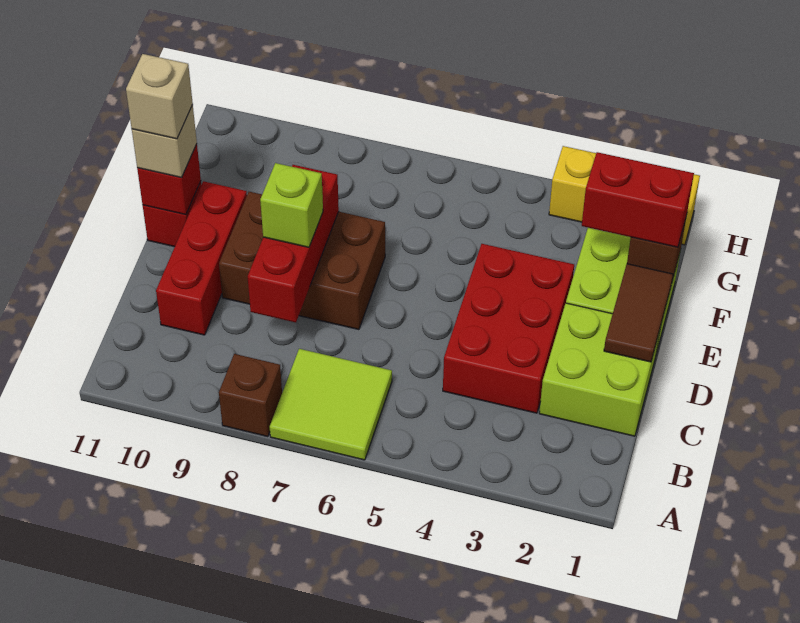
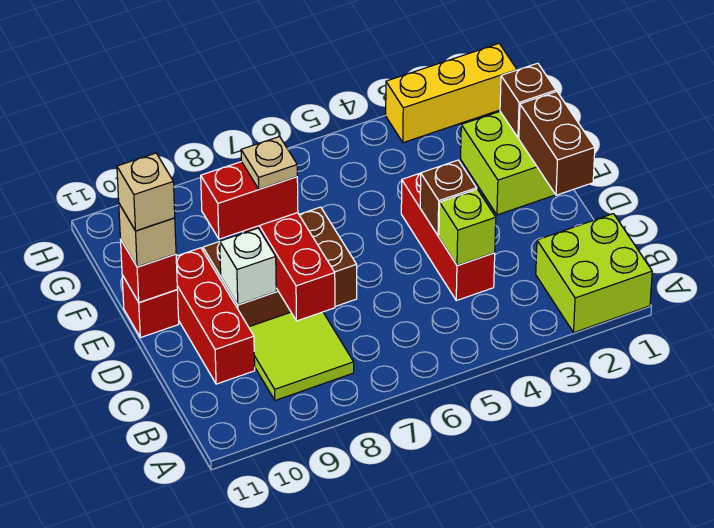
lime 2x2 tile [270,349,392,460] -> lime 2x2 tile moved to [249,312,354,400]
brown 1x1 brick [219,354,282,437] -> brown 1x1 brick moved to [420,160,477,236]
lime 2x2 brick [539,303,661,436] -> lime 2x2 brick moved to [536,214,652,332]
red 2x3 brick [443,244,574,413] -> red 1x3 brick [401,173,495,301]
brown 1x2 tile [604,264,673,362] -> brown 1x2 brick [519,92,595,195]
lime 1x1 brick [260,163,323,247] -> lime 1x1 brick moved to [439,189,496,266]
none -> white 1x1 brick [220,228,276,305]
none -> tan 1x1 plate [241,137,297,189]
red 1x2 brick [582,152,694,247] -> red 1x2 brick moved to [201,162,298,239]

